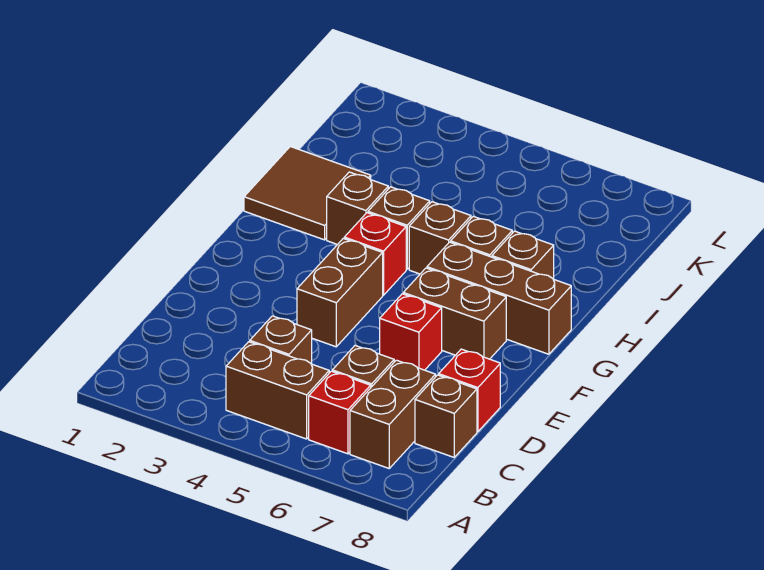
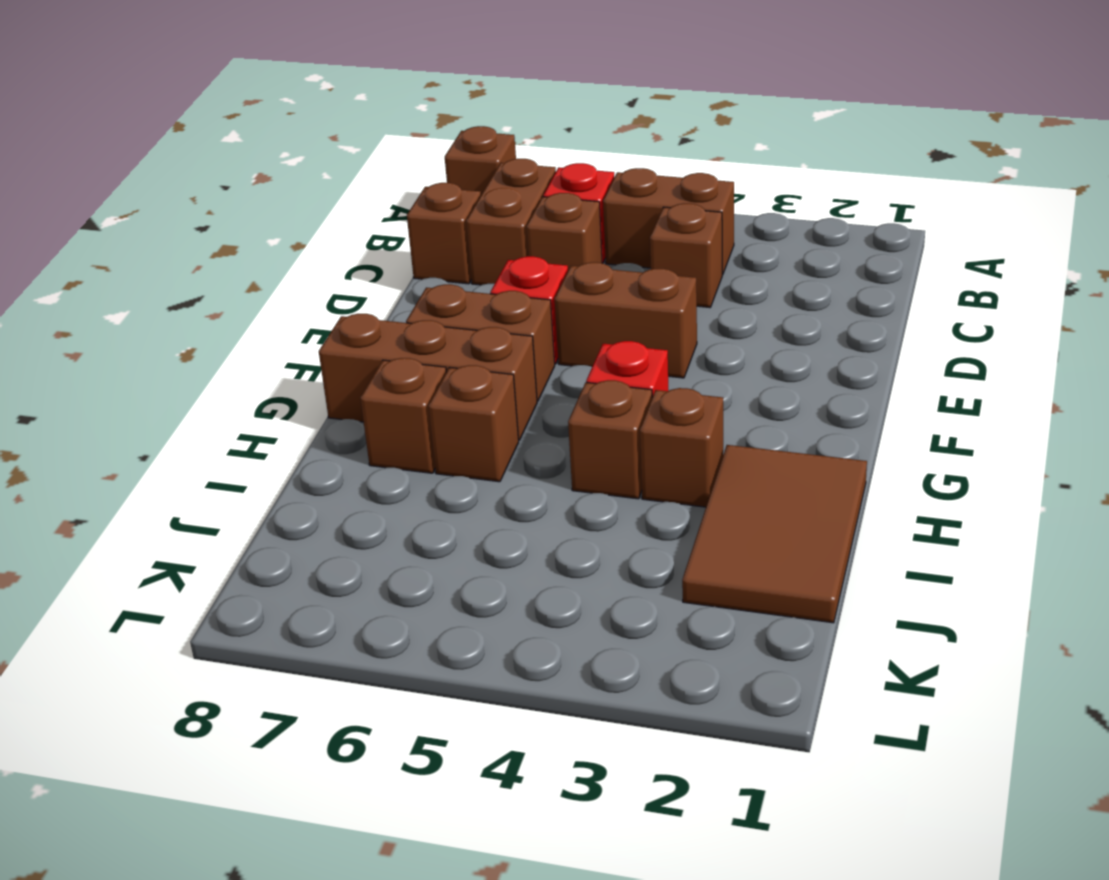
red 1x1 brick [439,349,500,432] -> none
brown 1x2 brick [297,238,383,347] -> brown 1x2 brick turned to [555,262,697,378]
brown 2x2 tile [244,146,371,240] -> brown 2x3 tile [682,445,867,623]
brown 1x1 brick [409,202,471,274] -> brown 1x1 brick moved to [445,126,516,195]

